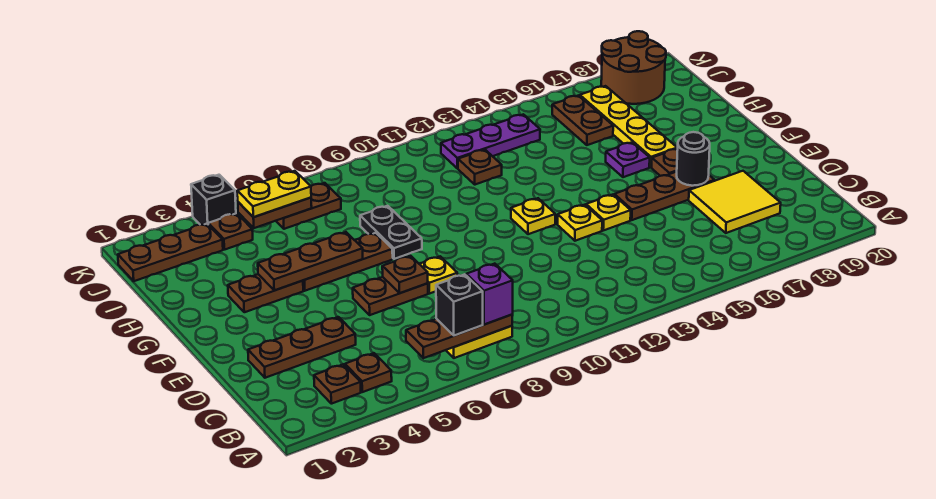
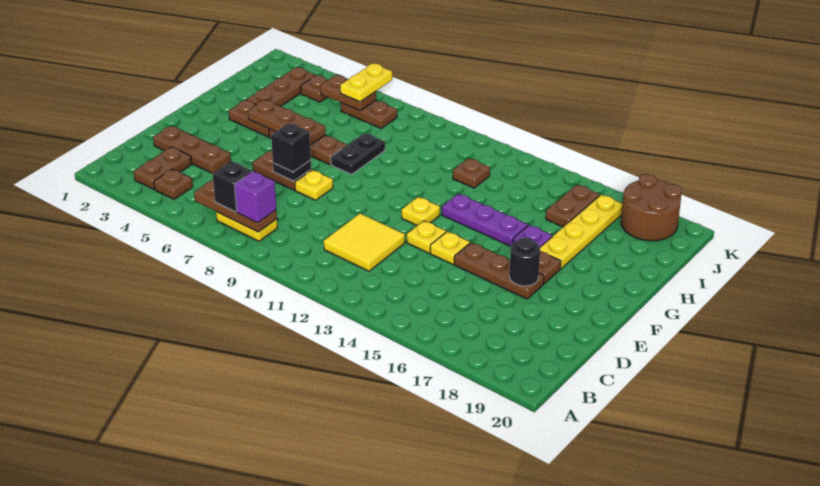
brown 1x1 plate [314,364,361,404] -> brown 1x2 plate [134,147,192,189]
yellow 2x2 tile [689,171,781,233] -> yellow 2x2 tile moved to [324,214,405,271]
brown 1x1 plate [382,256,428,293] -> black 1x1 plate [273,160,311,181]
brown 1x3 plate [118,224,223,281] -> brown 1x3 plate turned to [247,67,316,107]
yellow 1x2 plate [237,171,311,217] -> yellow 1x2 plate turned to [340,64,392,102]
purple 1x3 plate [441,114,540,168] -> purple 1x3 plate moved to [442,194,528,246]
black 1x1 brick [191,175,236,225] -> black 1x1 brick moved to [271,123,311,172]

